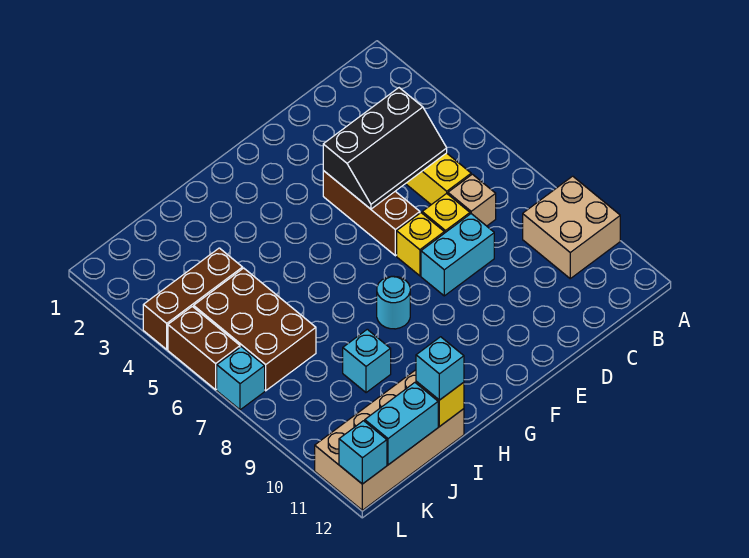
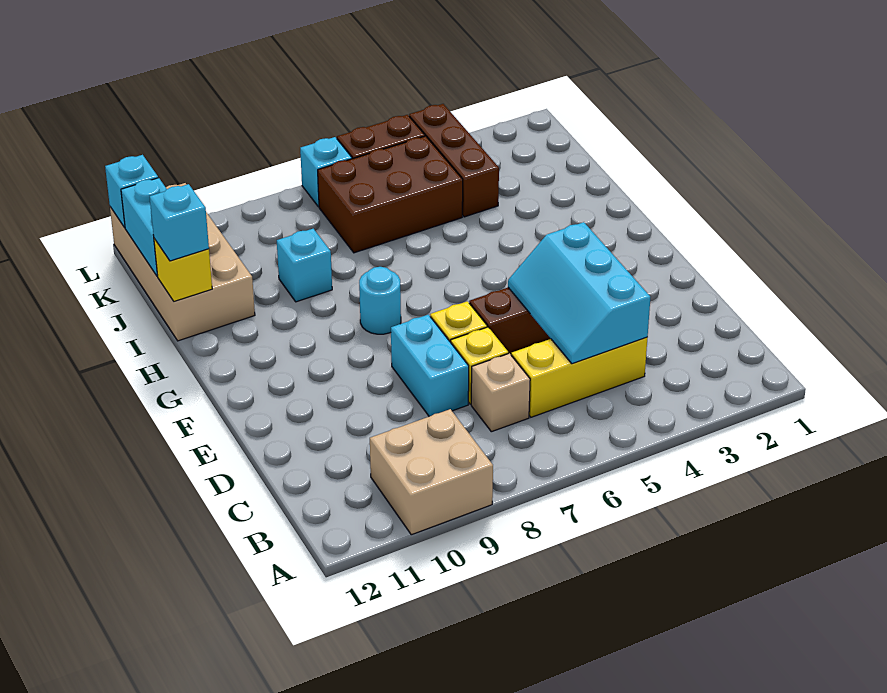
black 2x3 slope [323,88,447,209] -> cyan 2x3 slope [508,222,650,364]

